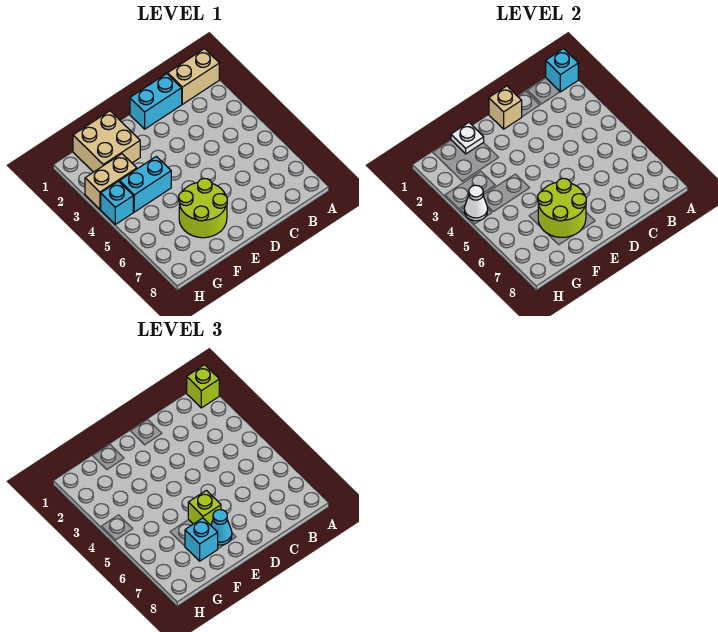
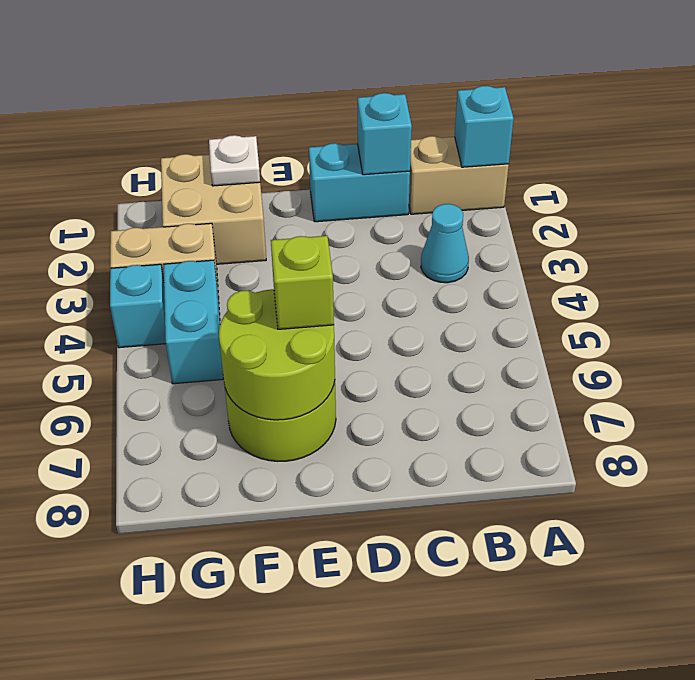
lime 1x1 brick [187,365,219,408] -> none
tan 1x1 brick [489,86,522,129] -> none
cyan 1x1 cone [211,510,232,545] -> cyan 1x1 cone moved to [421,204,469,283]
cyan 1x2 brick [120,156,171,212] -> cyan 1x2 brick turned to [164,260,223,384]
cyan 1x1 brick [185,518,218,561] -> cyan 1x1 brick moved to [358,93,412,175]
white 1x1 cone [464,185,488,221] -> none

